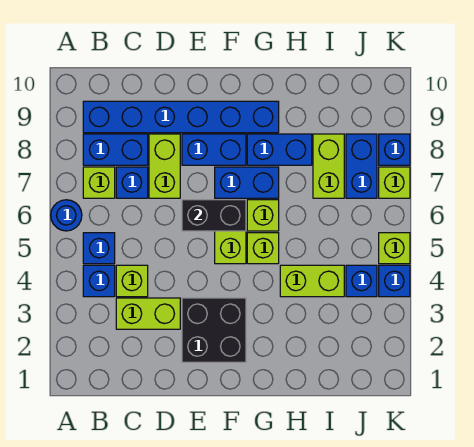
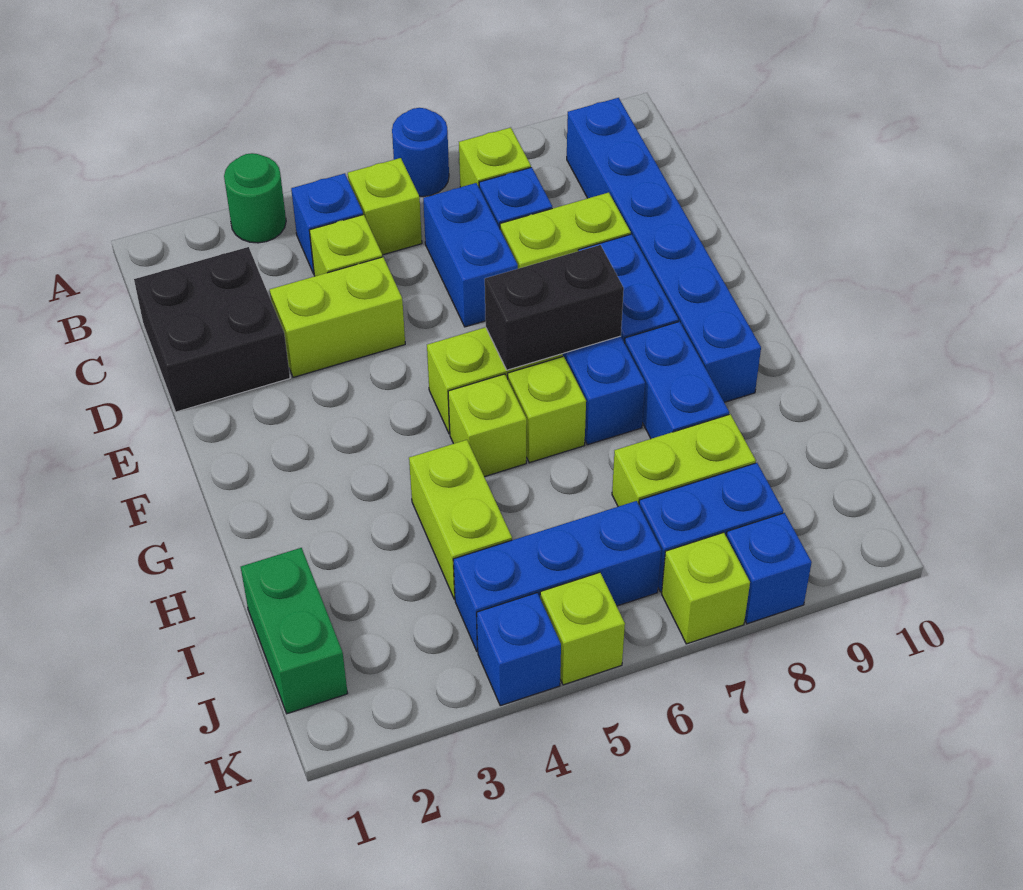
none -> green 1x1 round brick [224,153,286,243]
blue 1x1 brick [83,233,115,264] -> lime 1x1 brick [348,158,422,255]
blue 1x2 brick [83,134,148,165] -> blue 1x2 brick moved to [423,183,518,327]
lime 1x2 brick [116,298,180,329] -> lime 1x2 brick turned to [270,257,405,377]
black 2x2 brick [182,298,246,362] -> black 2x2 brick moved to [134,247,290,412]
black 1x2 brick [182,200,246,231] -> black 1x2 brick turned to [485,245,624,370]
none -> green 1x2 brick [241,548,348,714]
blue 1x1 brick [346,265,377,297] -> blue 1x3 brick [453,501,661,652]

